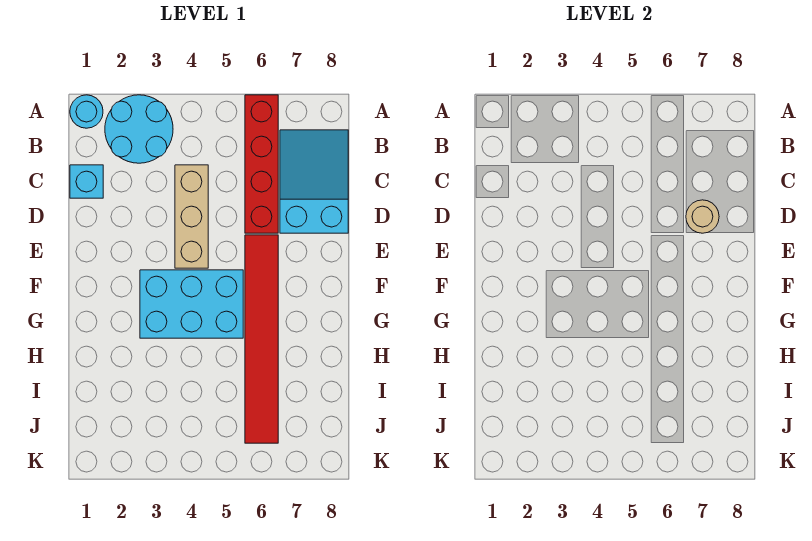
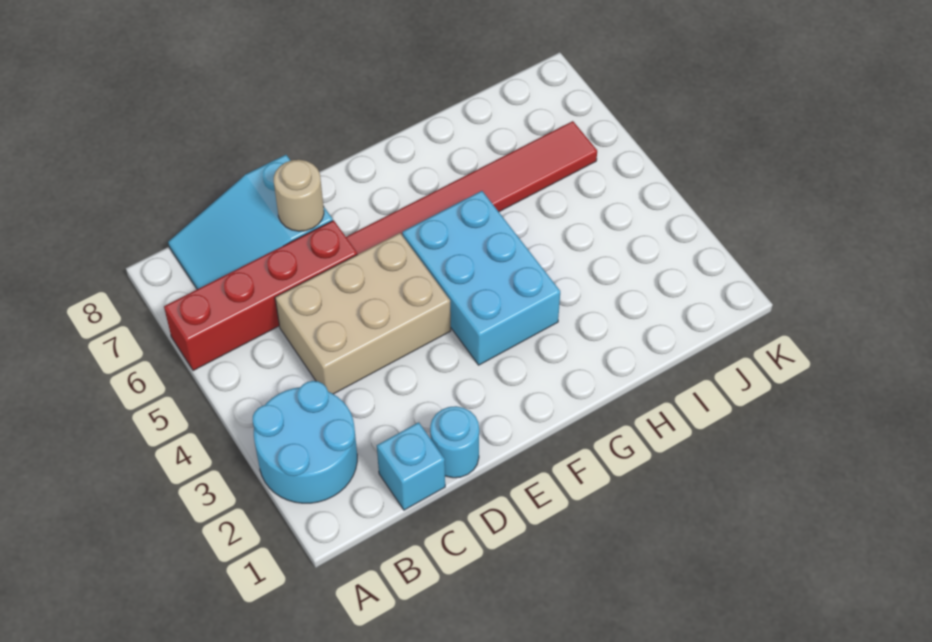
cyan 1x1 round brick [70,95,103,128] -> cyan 1x1 round brick moved to [430,406,479,478]
tan 1x3 brick [175,165,208,268] -> tan 2x3 brick [275,233,451,394]

